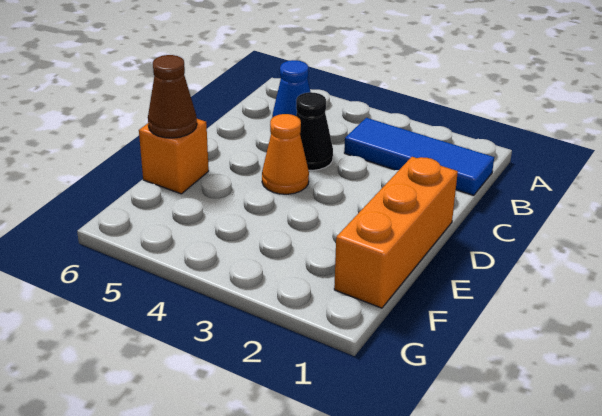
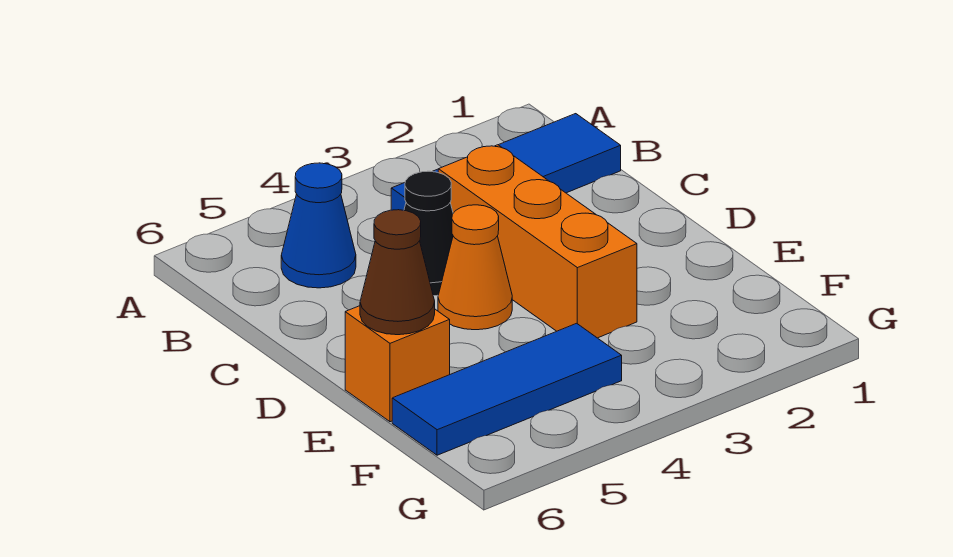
orange 1x3 brick [334,157,458,308] -> orange 1x3 brick moved to [438,145,637,338]
none -> blue 1x3 tile [392,323,622,455]

